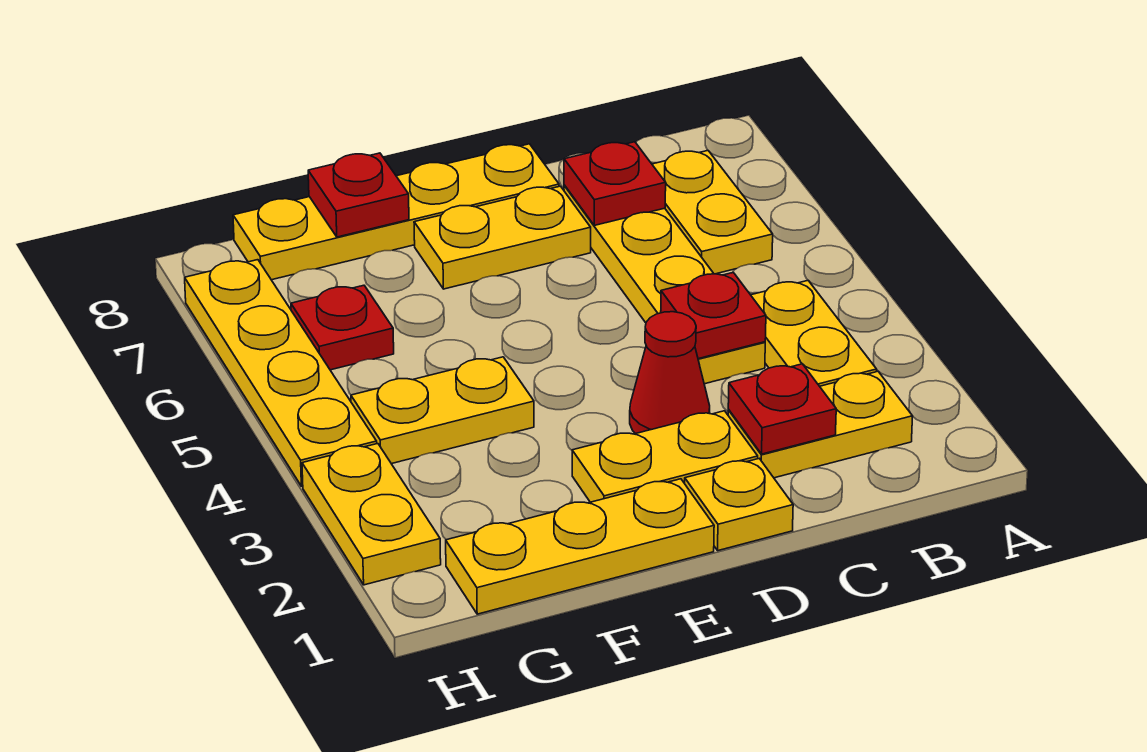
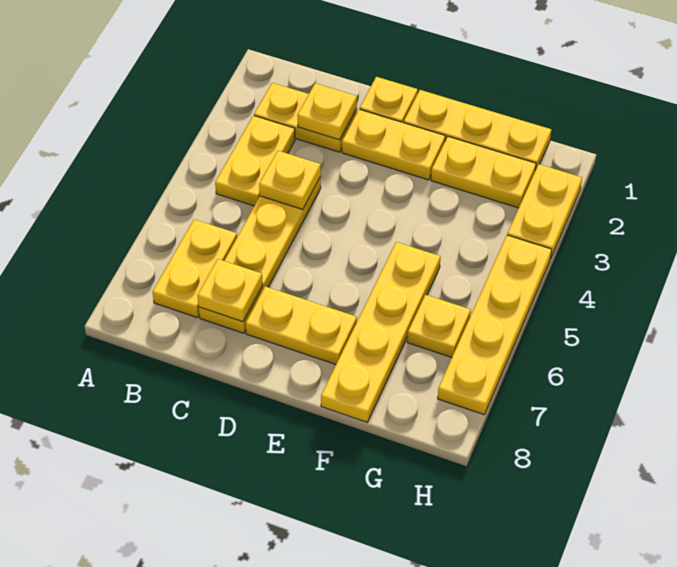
red 1x1 plate [728,364,836,454] -> yellow 1x1 plate [297,83,357,140]
red 1x1 plate [661,273,766,359] -> yellow 1x1 plate [259,151,321,209]
red 1x1 plate [564,142,666,225] -> yellow 1x1 plate [198,259,263,322]
red 1x1 cone [630,312,710,434] -> none
yellow 1x4 plate [233,144,559,280] -> yellow 1x4 plate turned to [321,242,441,422]
yellow 1x2 plate [351,357,534,464] -> yellow 1x2 plate moved to [431,137,536,208]
red 1x1 plate [308,153,409,237] -> none
red 1x1 plate [291,285,394,370] -> yellow 1x1 plate [407,295,471,357]

